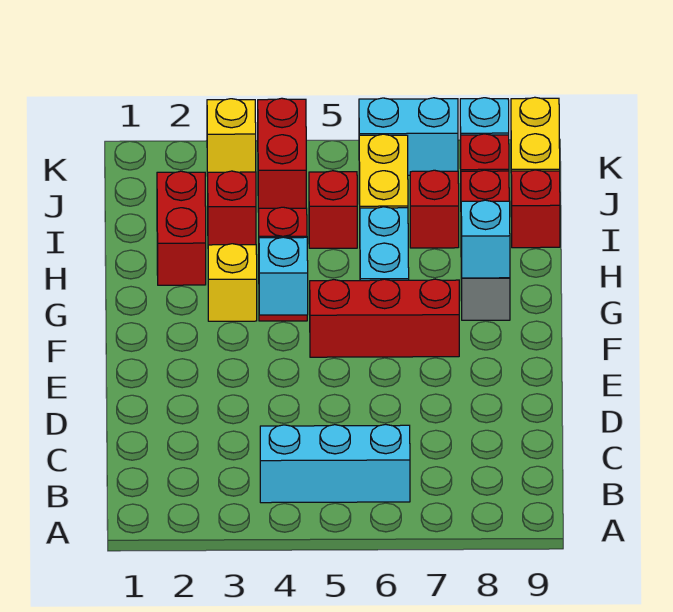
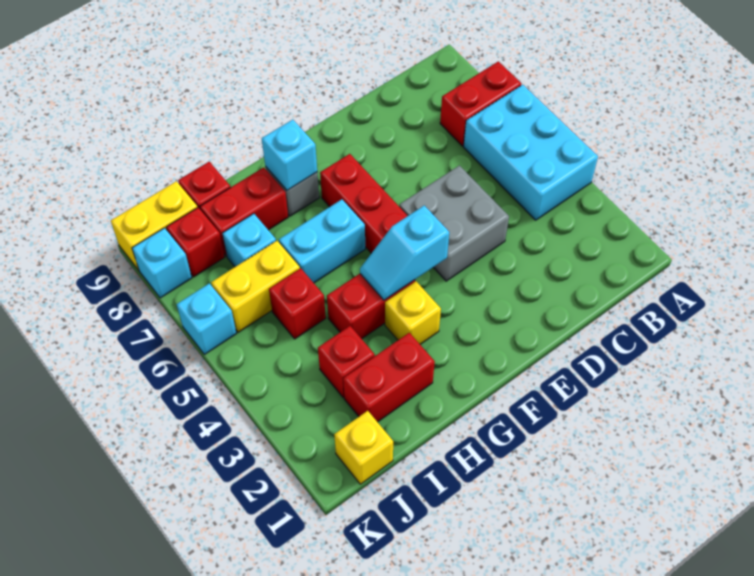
cyan 1x3 brick [260,424,410,503] -> cyan 2x3 brick [464,85,598,220]
none -> grey 2x2 brick [399,166,509,281]
red 1x1 brick [410,170,459,248] -> cyan 1x1 brick [222,214,276,267]
red 1x2 brick [258,98,306,212] -> red 1x2 brick moved to [440,61,521,146]
yellow 1x1 brick [207,99,256,176] -> yellow 1x1 brick moved to [334,411,393,484]
cyan 1x2 brick [359,98,458,175] -> cyan 1x1 brick [177,283,236,354]

